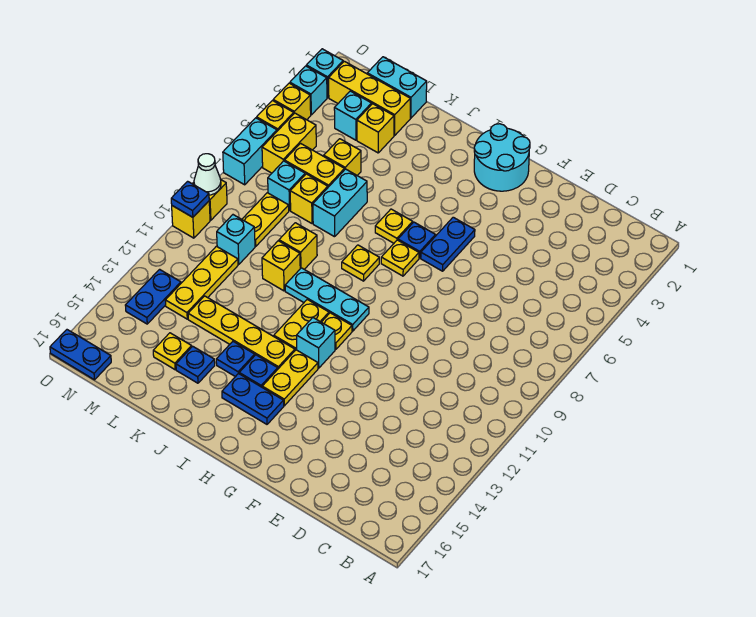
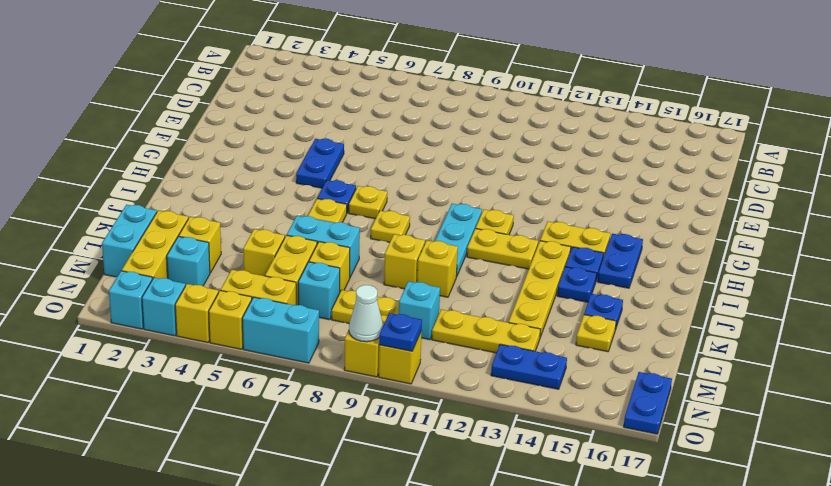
cyan 2x2 round brick [474,124,530,191] -> none
blue 1x2 plate [421,217,475,271] -> blue 1x2 plate turned to [296,139,344,188]
cyan 1x1 brick [297,318,335,368] -> none

